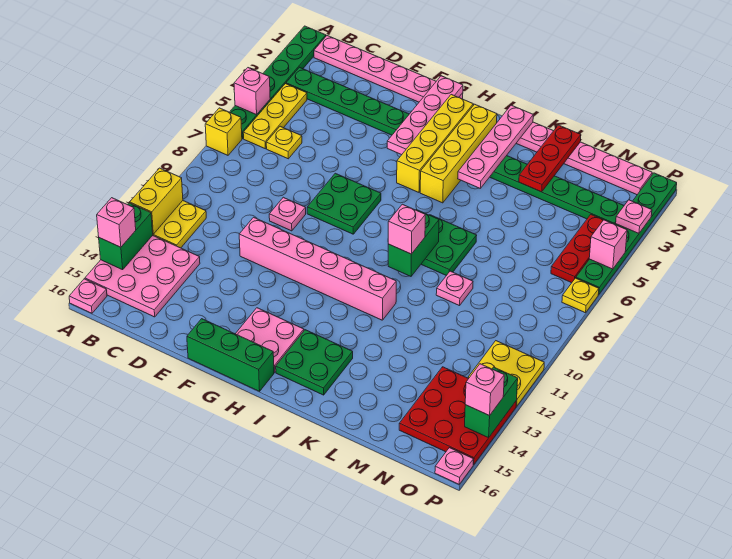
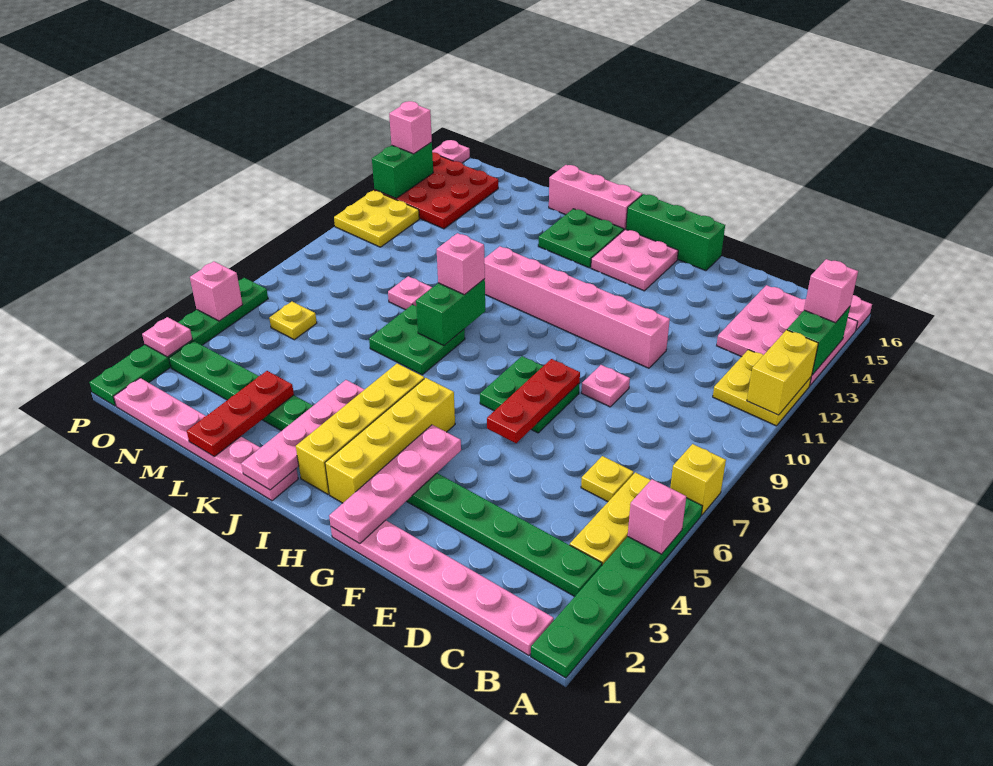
none -> pink 1x3 brick [549,165,642,230]
red 1x3 plate [551,215,603,283] -> red 1x3 plate moved to [487,359,580,443]
yellow 1x1 plate [562,278,599,313] -> yellow 1x1 plate moved to [269,302,317,340]

